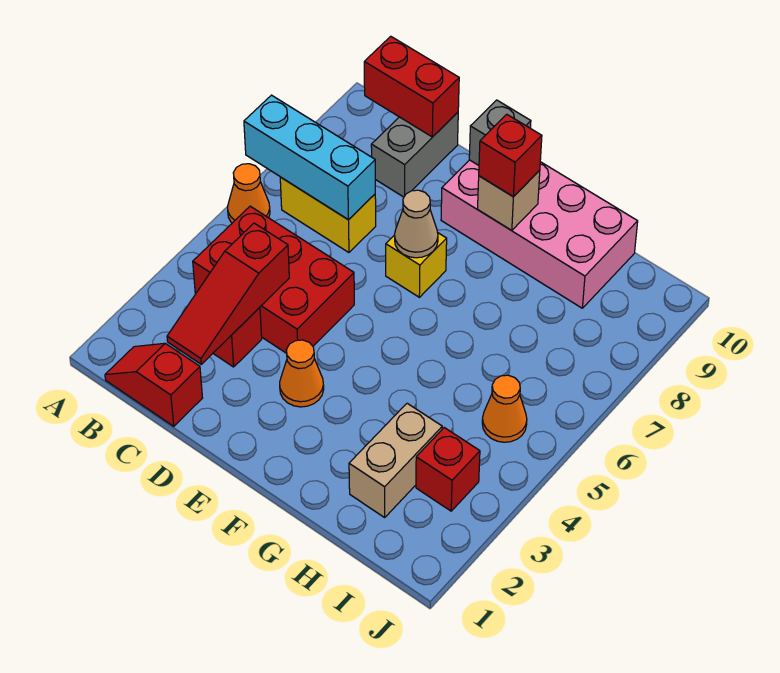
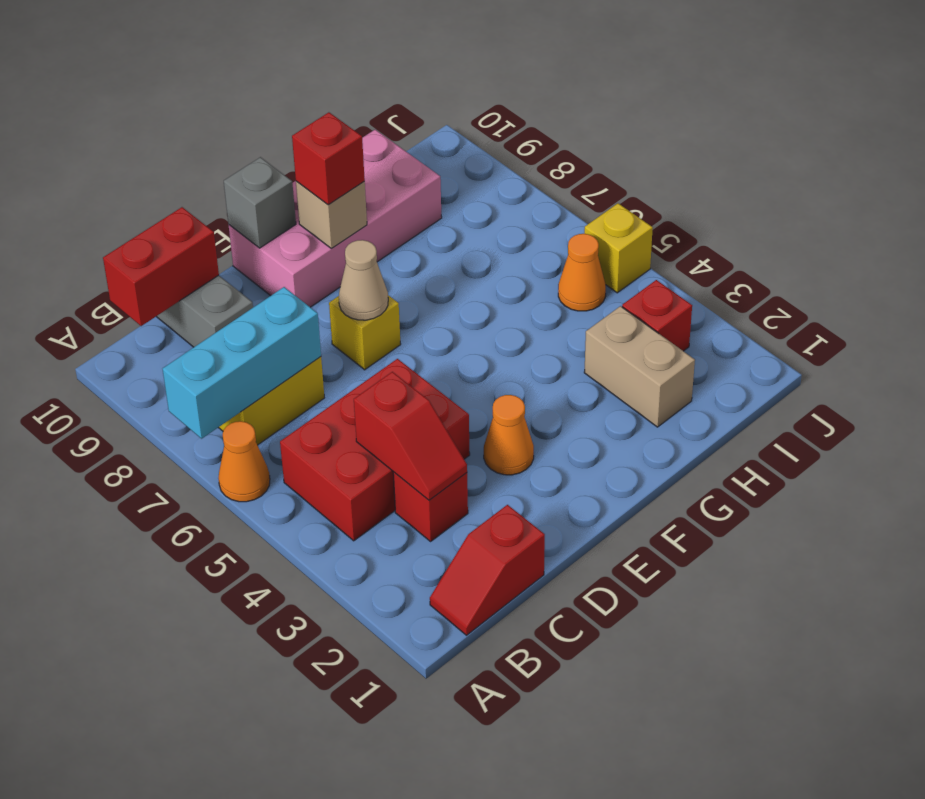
red 1x3 slope [167,223,289,364] -> red 1x2 slope [354,372,467,500]
none -> yellow 1x1 brick [584,203,653,293]

